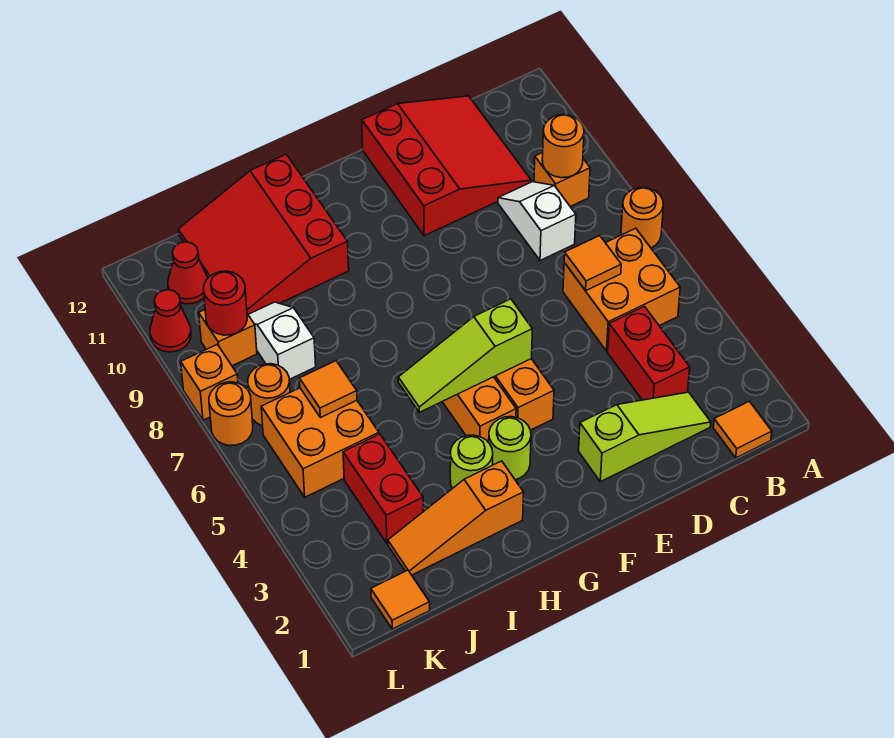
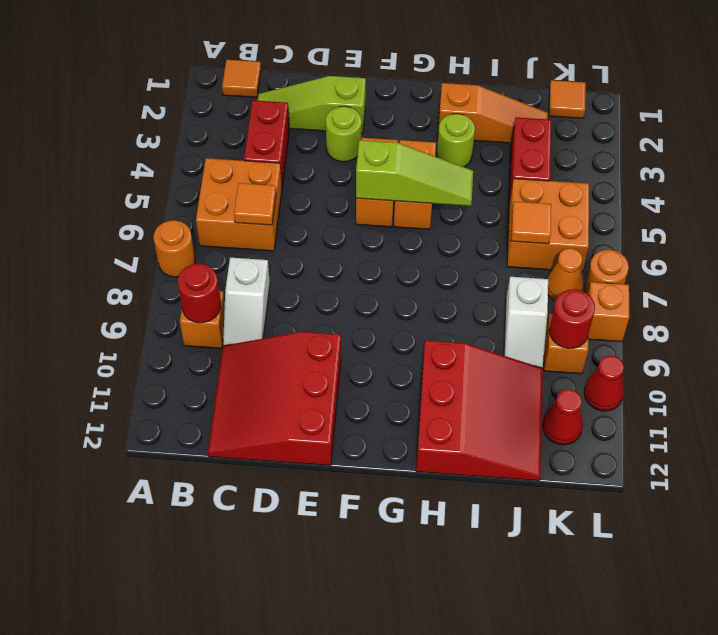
orange 1x1 round brick [542,115,584,178] -> red 1x1 round brick [178,264,221,323]
lime 1x1 round brick [489,417,531,480] -> lime 1x1 round brick moved to [326,106,362,162]
orange 1x1 round brick [248,364,290,426] -> orange 1x1 cone [547,248,584,301]

